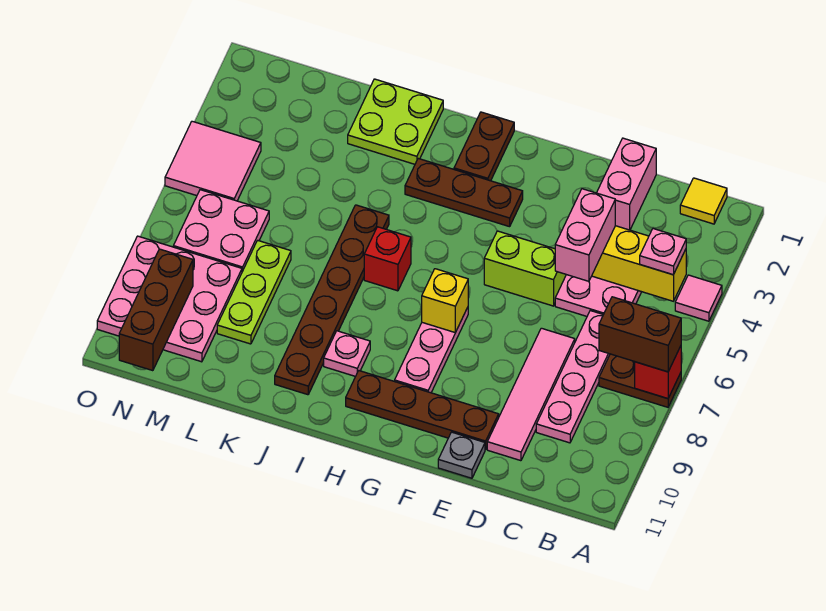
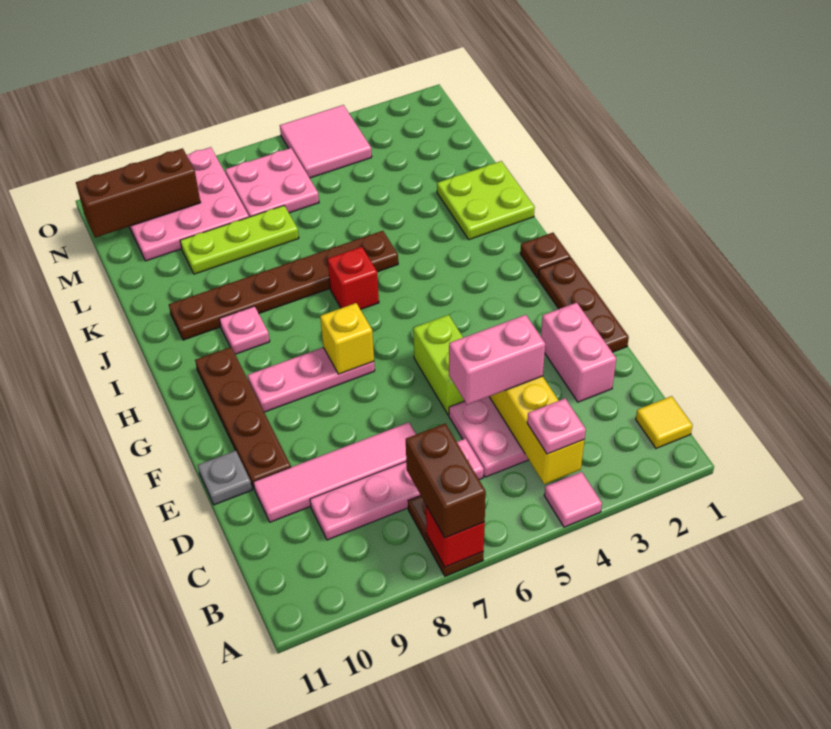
pink 1x2 brick [597,138,656,230] -> pink 1x2 brick turned to [541,303,616,402]
brown 1x3 plate [405,159,523,227] -> brown 1x3 plate moved to [538,258,629,352]
brown 1x2 plate [454,112,514,181] -> brown 1x1 plate [520,233,571,278]

